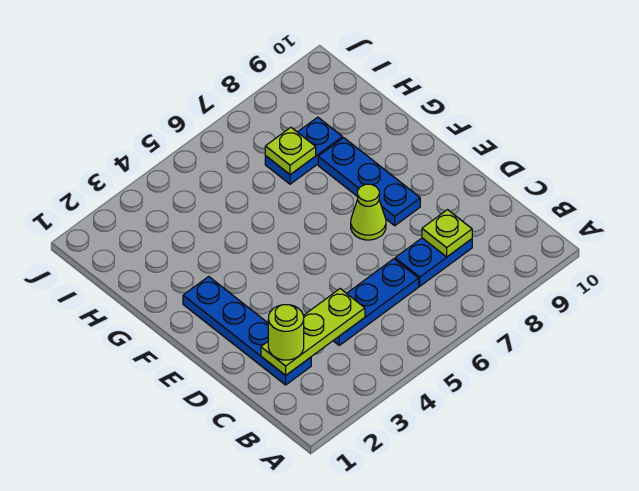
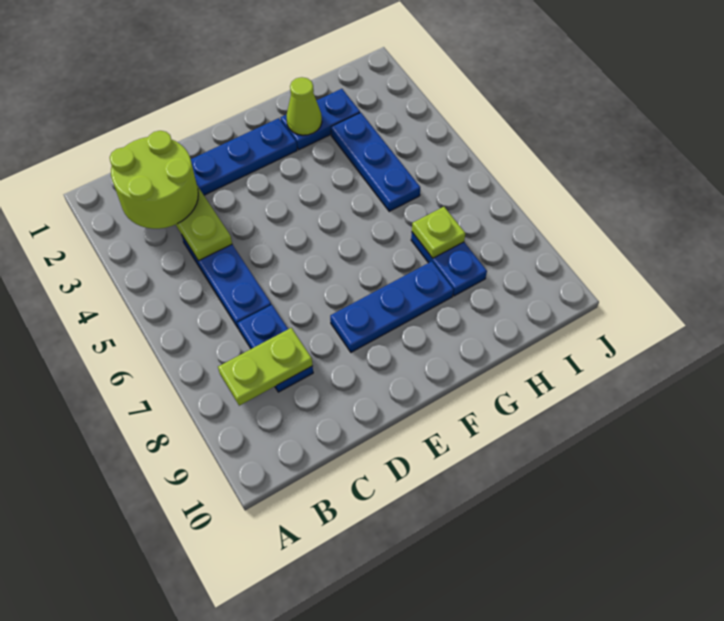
lime 1x1 round brick [268,305,304,360] -> lime 2x2 round brick [110,131,198,229]
lime 1x1 plate [422,210,472,257] -> lime 1x2 plate [218,328,313,406]
lime 1x1 cone [351,184,386,240] -> lime 1x1 cone moved to [286,77,322,135]
none -> blue 1x2 plate [281,89,360,150]
none -> blue 1x3 plate [331,113,420,211]

